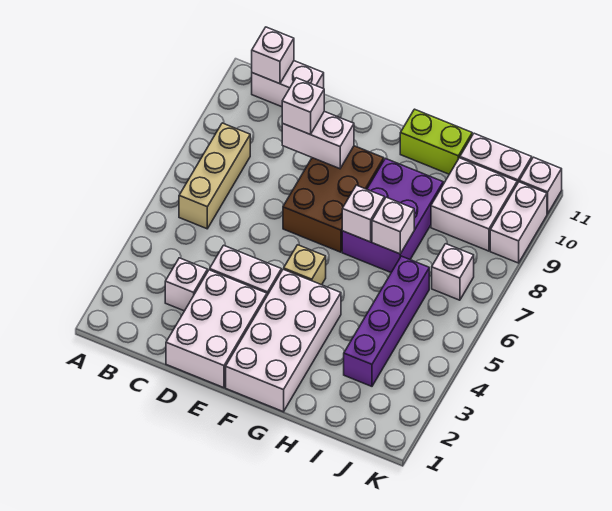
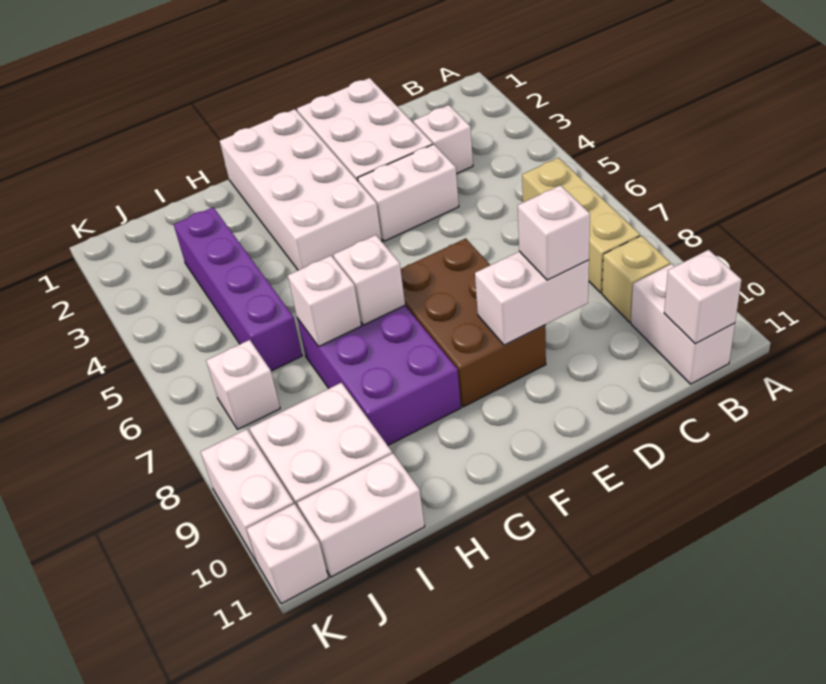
white 1x2 brick [252,61,324,107] -> white 1x2 brick turned to [631,264,735,384]
tan 1x1 brick [284,245,326,285] -> tan 1x1 brick moved to [602,236,670,322]
lime 1x2 brick [400,109,472,174] -> none

